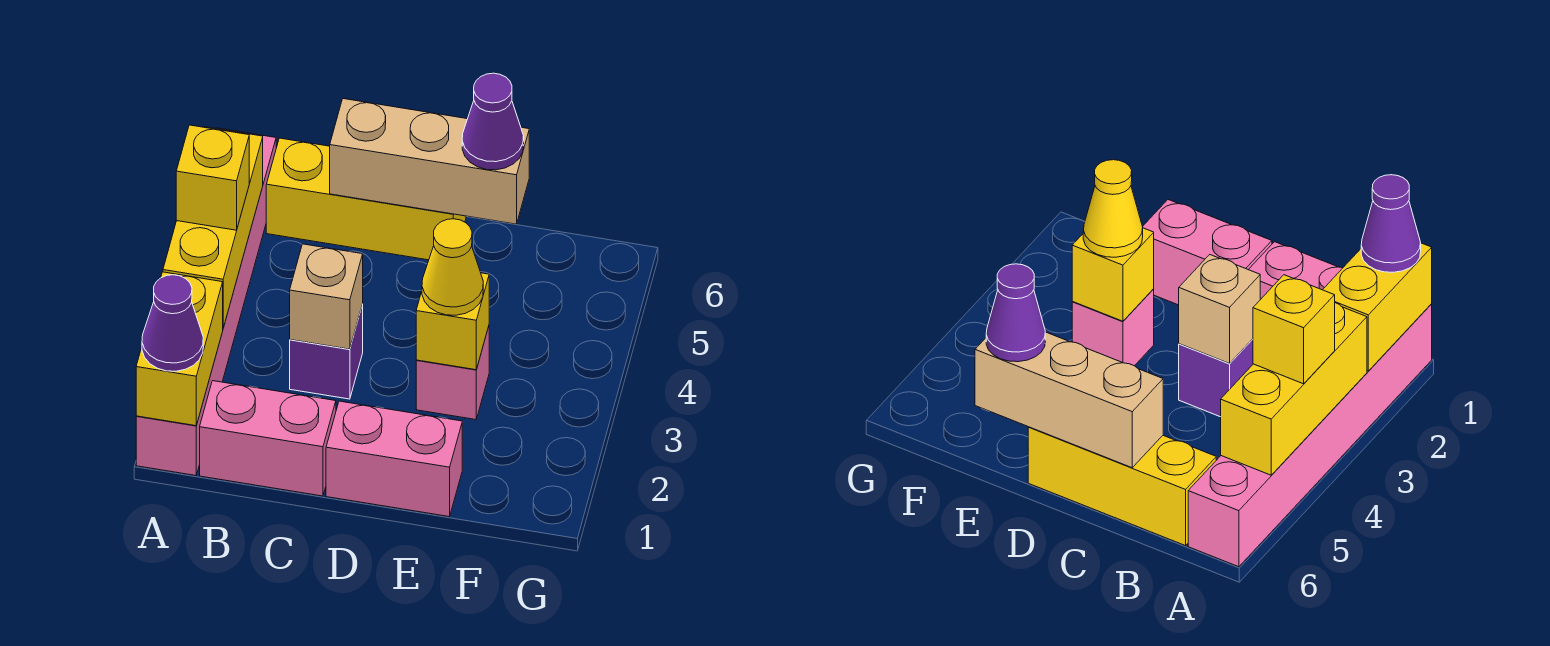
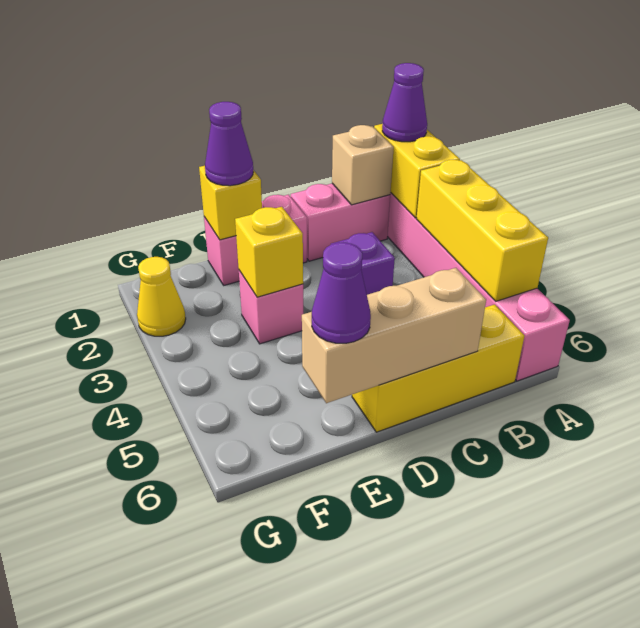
yellow 1x1 brick [176,125,249,230] -> yellow 1x1 brick moved to [199,166,262,240]
tan 1x1 brick [290,244,363,349] -> tan 1x1 brick moved to [332,125,394,205]
none -> purple 1x1 cone [205,102,253,186]
yellow 1x1 cone [422,219,483,315] -> yellow 1x1 cone moved to [137,257,186,336]

